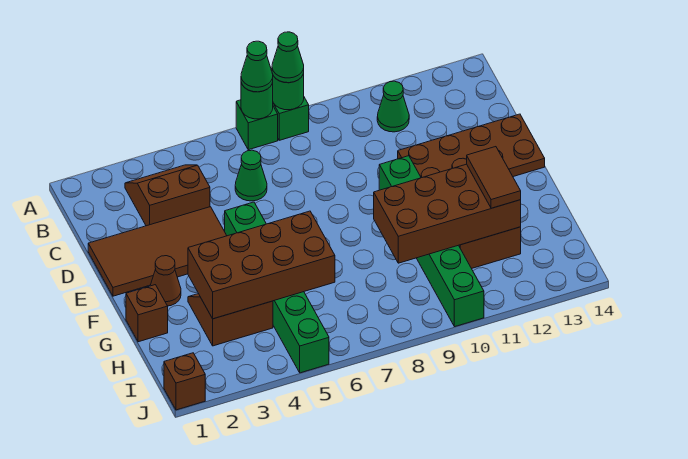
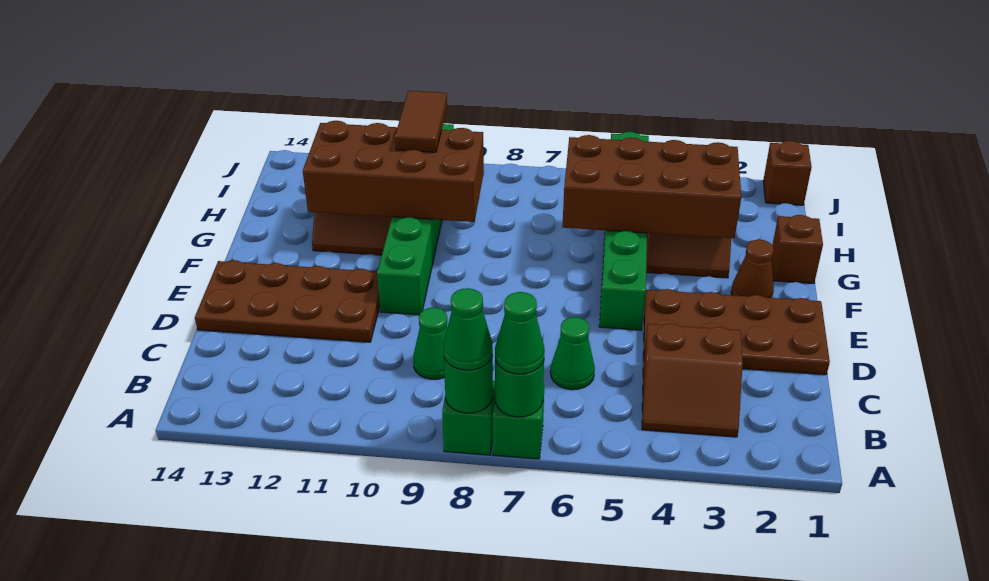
green 1x1 cone [377,81,409,132] -> green 1x1 cone moved to [413,307,447,379]
brown 2x4 tile [88,207,227,296] -> brown 2x4 plate [643,289,830,375]
brown 1x2 tile [467,147,521,208] -> brown 1x2 tile moved to [395,91,447,152]

